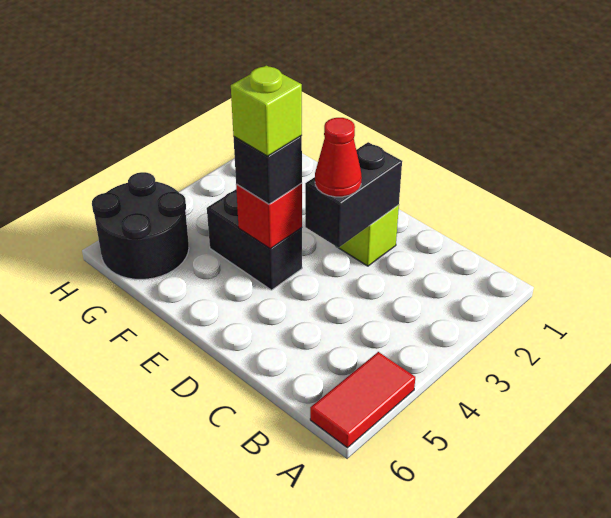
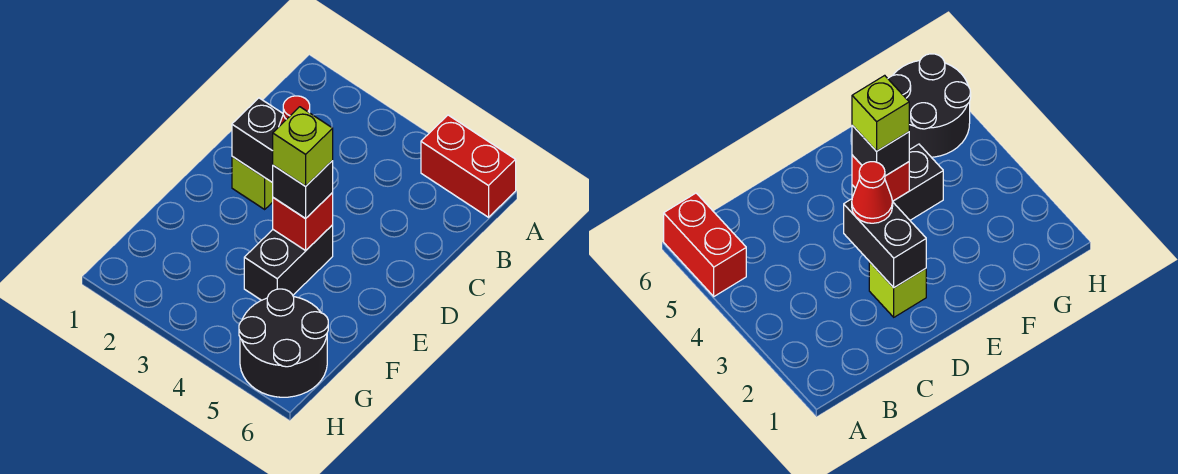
red 1x2 tile [310,352,415,448] -> red 1x2 brick [421,115,516,217]

